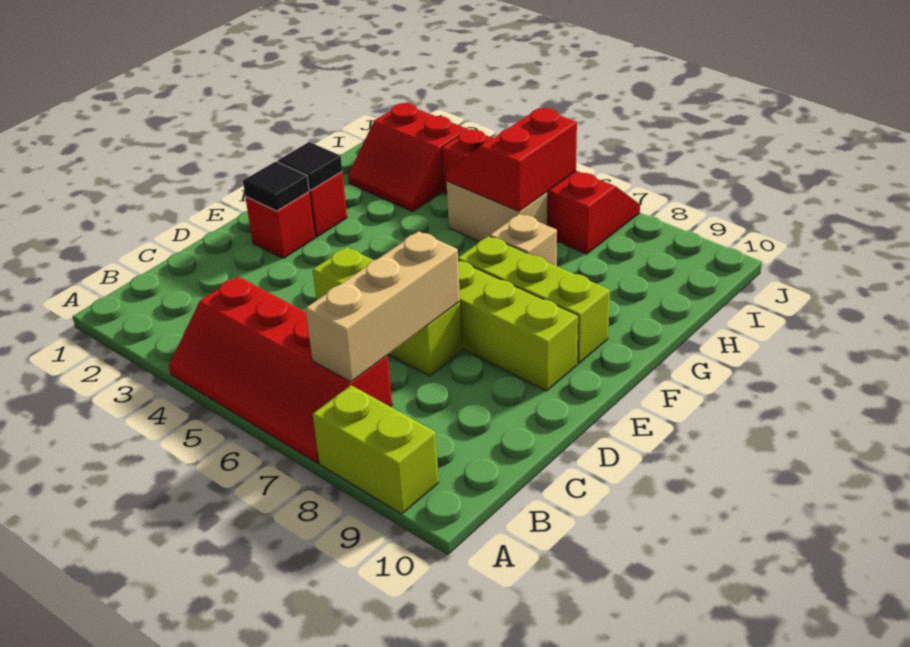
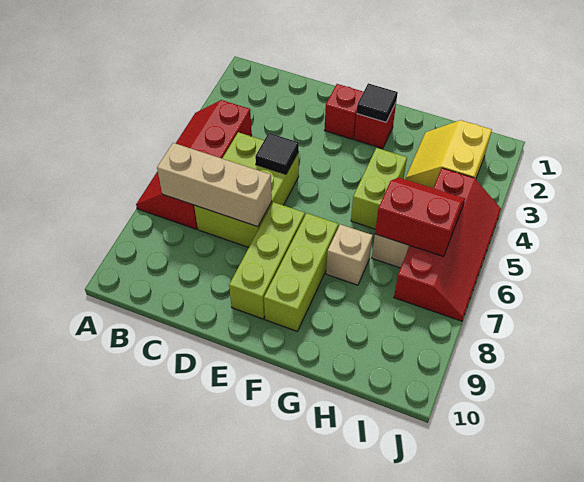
lime 1x2 brick [313,385,439,514] -> lime 1x2 brick moved to [351,148,407,229]
lime 1x3 brick [313,247,462,376] -> lime 2x3 brick [194,132,299,247]
black 1x1 tile [243,161,309,211] -> black 1x1 tile moved to [255,133,299,174]
red 2x2 slope [348,103,468,212] -> yellow 2x2 slope [405,120,492,188]

